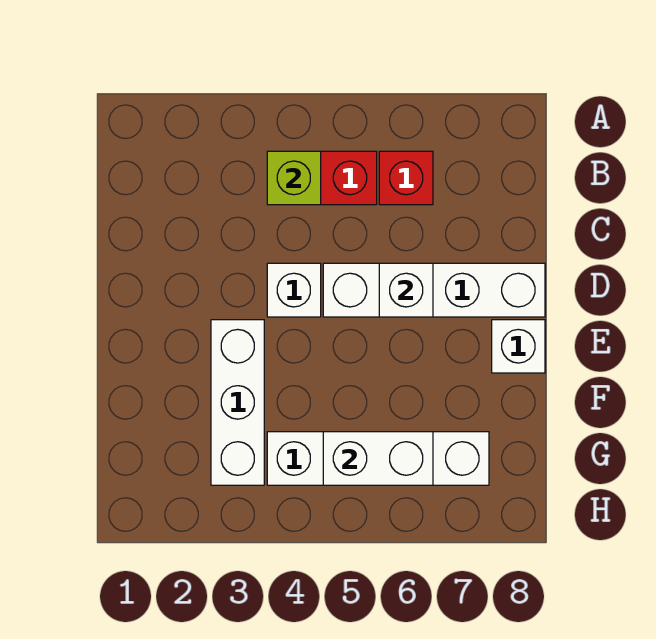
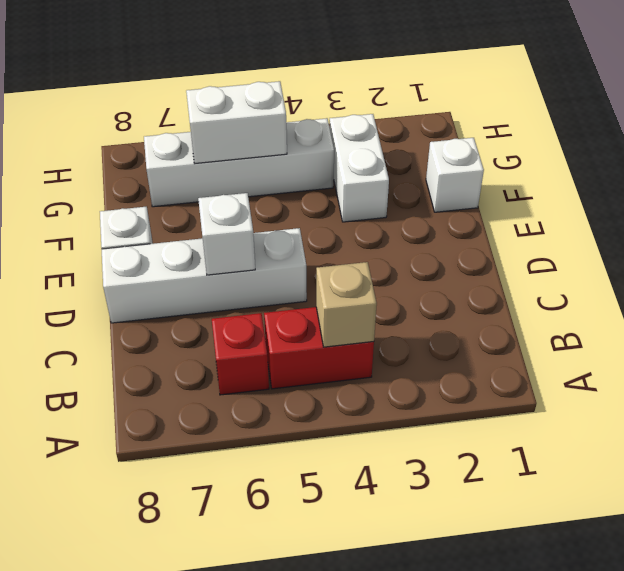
lime 1x1 brick [267,151,321,205] -> tan 1x1 brick [316,262,377,347]
white 1x1 brick [267,263,321,317] -> white 1x1 brick moved to [426,138,484,212]
white 1x3 brick [211,320,264,485] -> white 1x2 brick [330,114,389,222]

